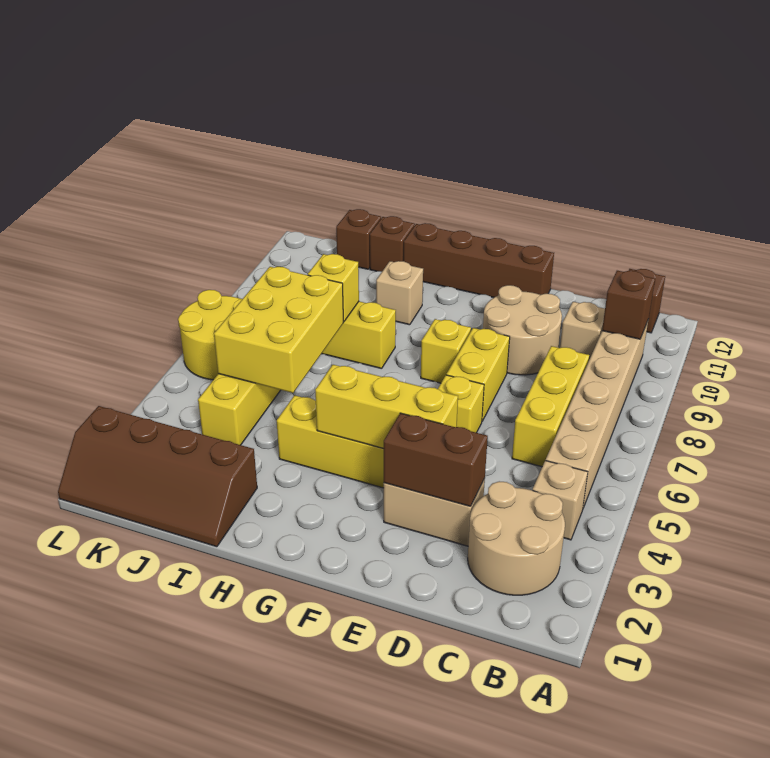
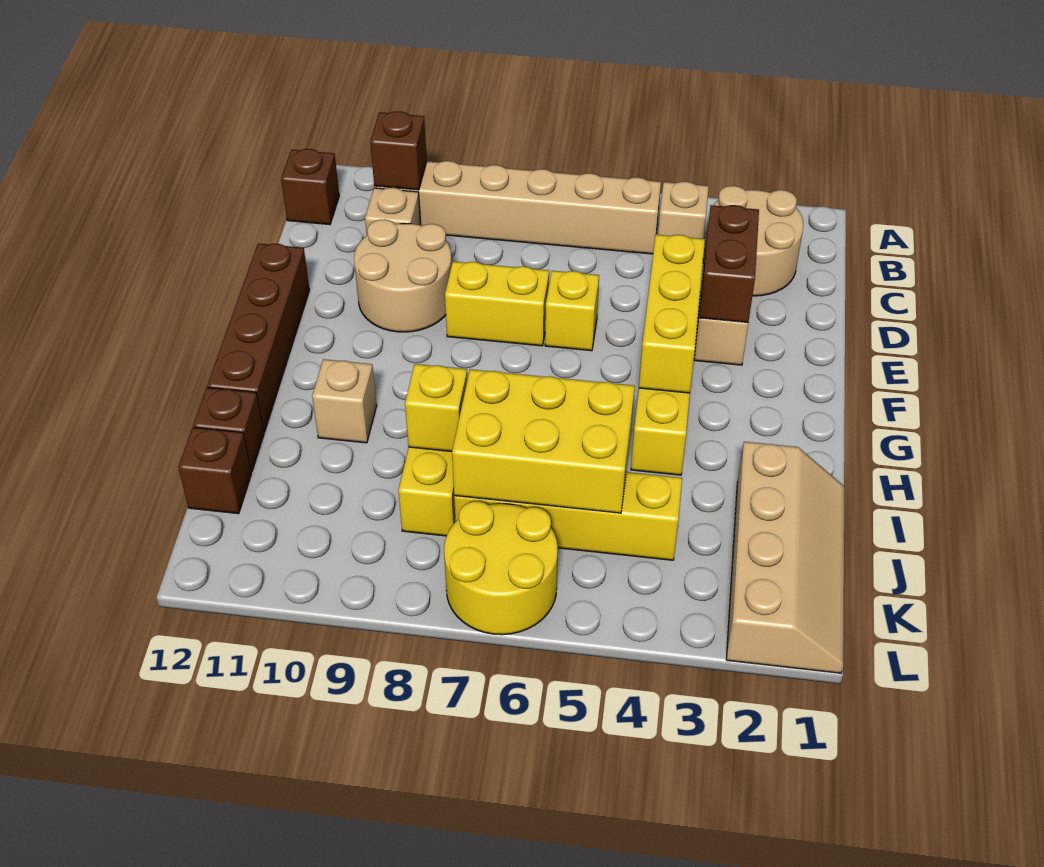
yellow 1x3 brick [512,346,589,467] -> none
yellow 1x1 brick [421,319,471,383] -> none
brown 2x4 slope [58,406,257,547] -> tan 2x4 slope [726,442,844,673]

